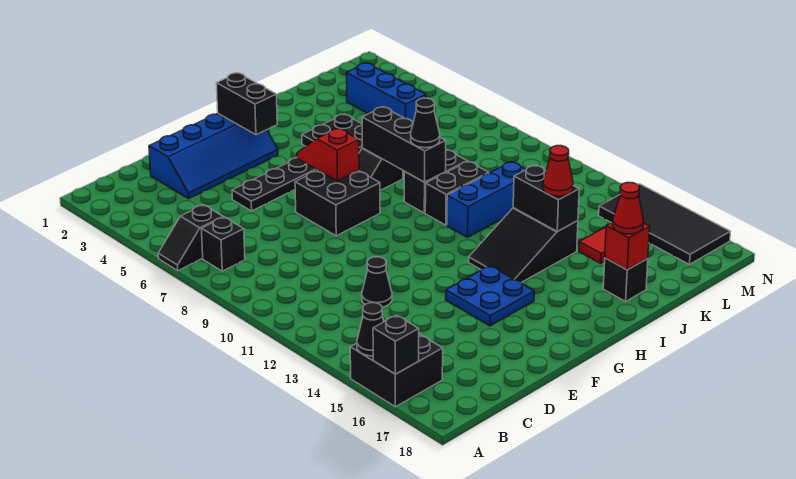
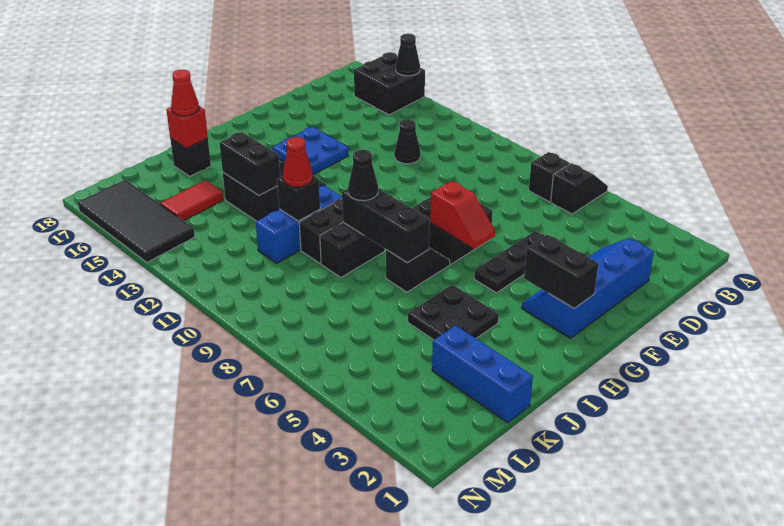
black 1x1 brick [373,315,419,374] -> black 1x1 brick moved to [277,176,320,221]
red 1x1 cone [543,146,573,196] -> red 1x1 cone moved to [283,137,313,187]
blue 1x3 brick [346,63,426,122] -> blue 1x3 brick moved to [432,325,533,423]

